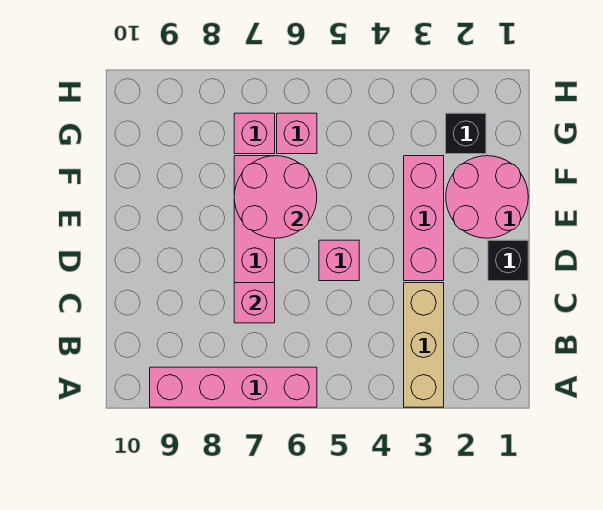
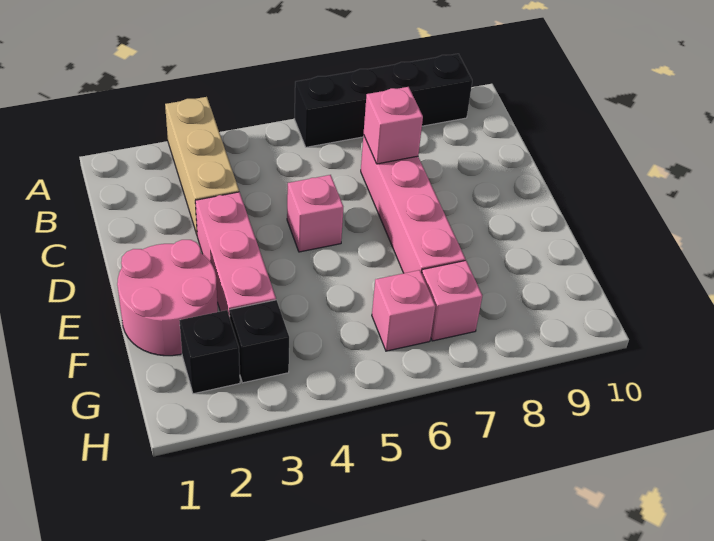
pink 1x4 brick [150,367,317,407] -> black 1x4 brick [295,54,472,147]
black 1x1 brick [488,240,528,281] -> black 1x1 brick moved to [230,300,289,383]
pink 2x2 round brick [234,156,317,238] -> none

